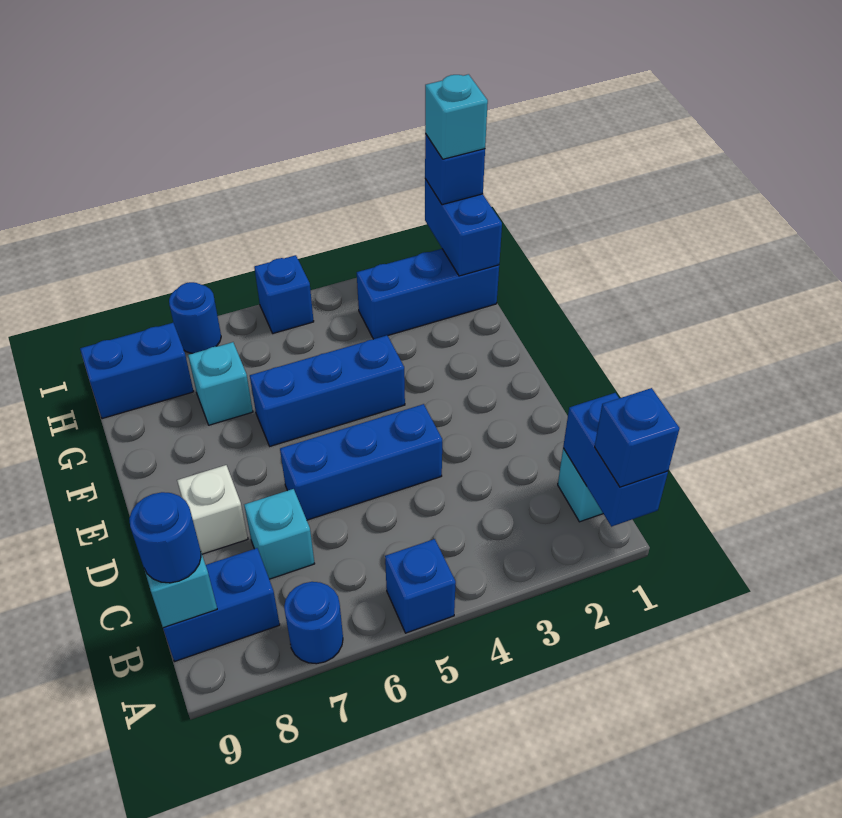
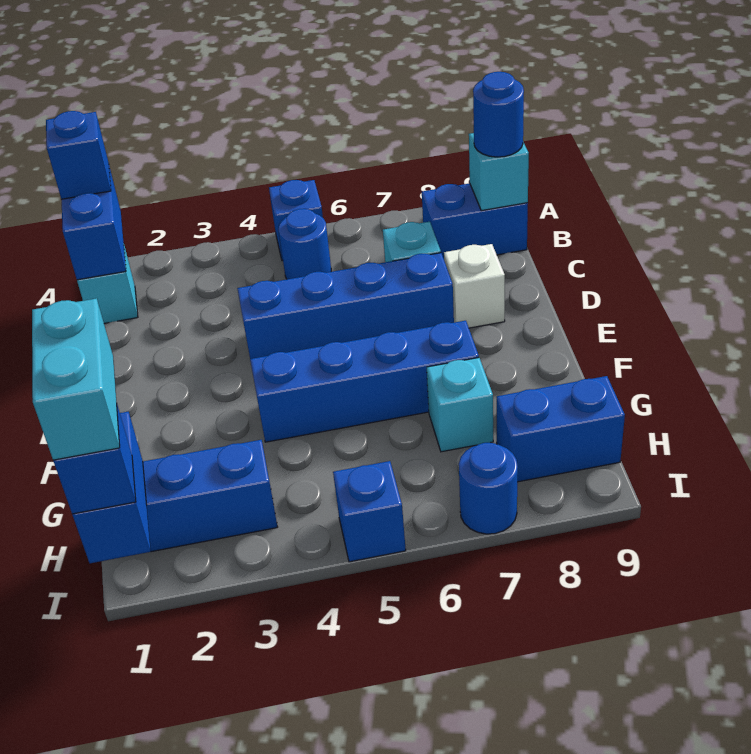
blue 1x1 round brick [284,582,343,664] -> blue 1x1 round brick moved to [279,209,331,279]
blue 1x3 brick [280,404,442,520] -> blue 1x4 brick [237,253,454,359]
blue 1x3 brick [250,335,405,446] -> blue 1x4 brick [250,321,479,442]
cyan 1x1 brick [425,74,488,159] -> cyan 1x2 brick [32,298,120,460]

